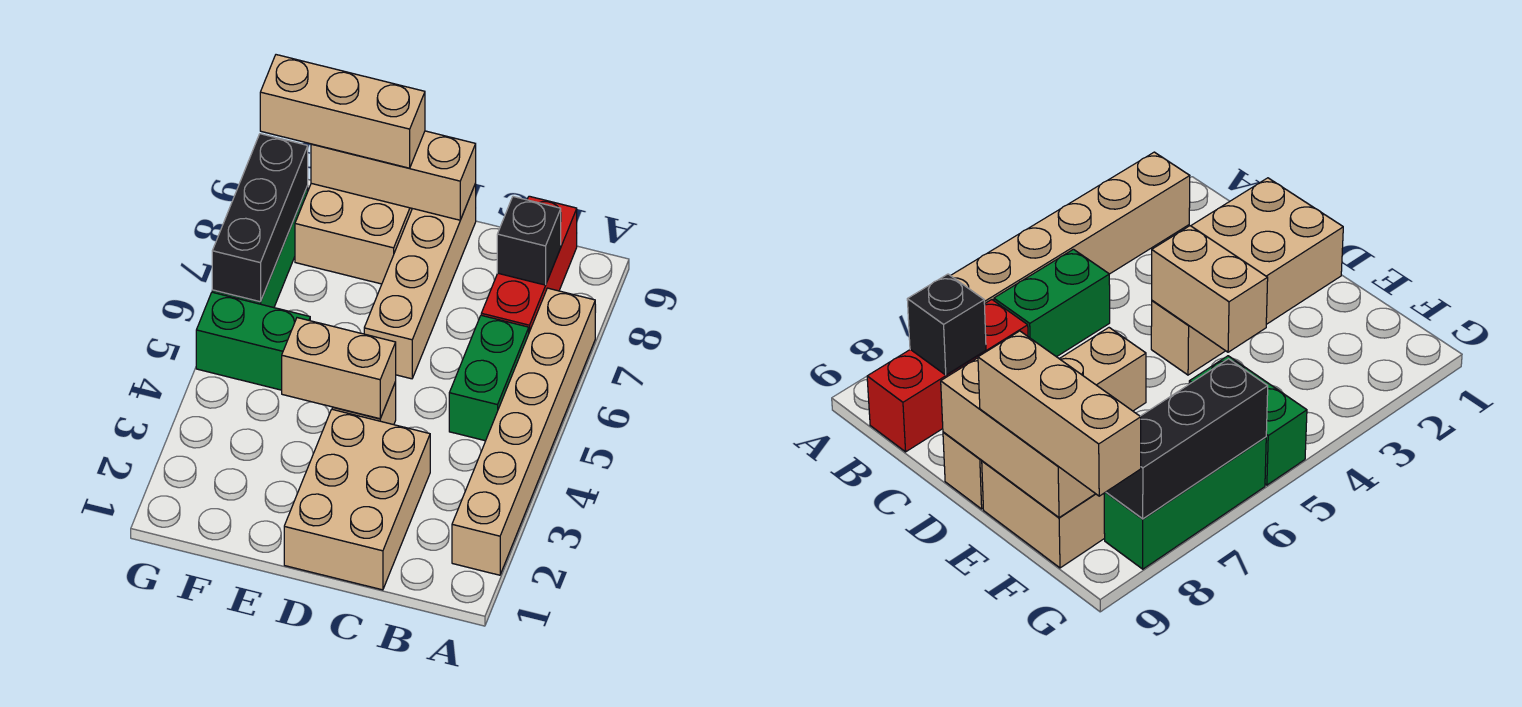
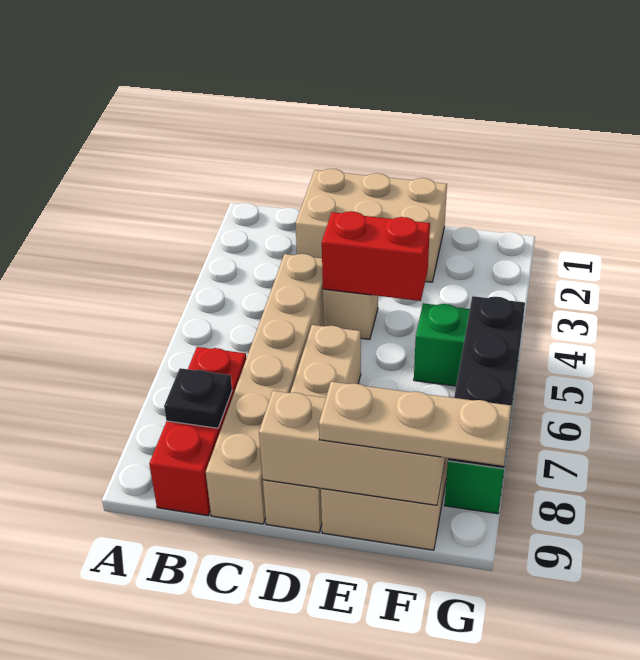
tan 1x6 brick [452,288,595,575] -> tan 1x6 brick moved to [206,254,324,524]
green 1x2 brick [449,315,529,441] -> none
black 1x1 brick [497,197,561,285] -> black 1x1 plate [164,368,232,428]
tan 2x3 brick [284,409,430,590] -> tan 2x3 brick turned to [296,169,447,282]
tan 1x2 brick [282,318,396,419] -> red 1x2 brick [322,211,430,301]
tan 1x3 brick [260,55,425,168] -> tan 1x3 plate [319,382,512,466]

